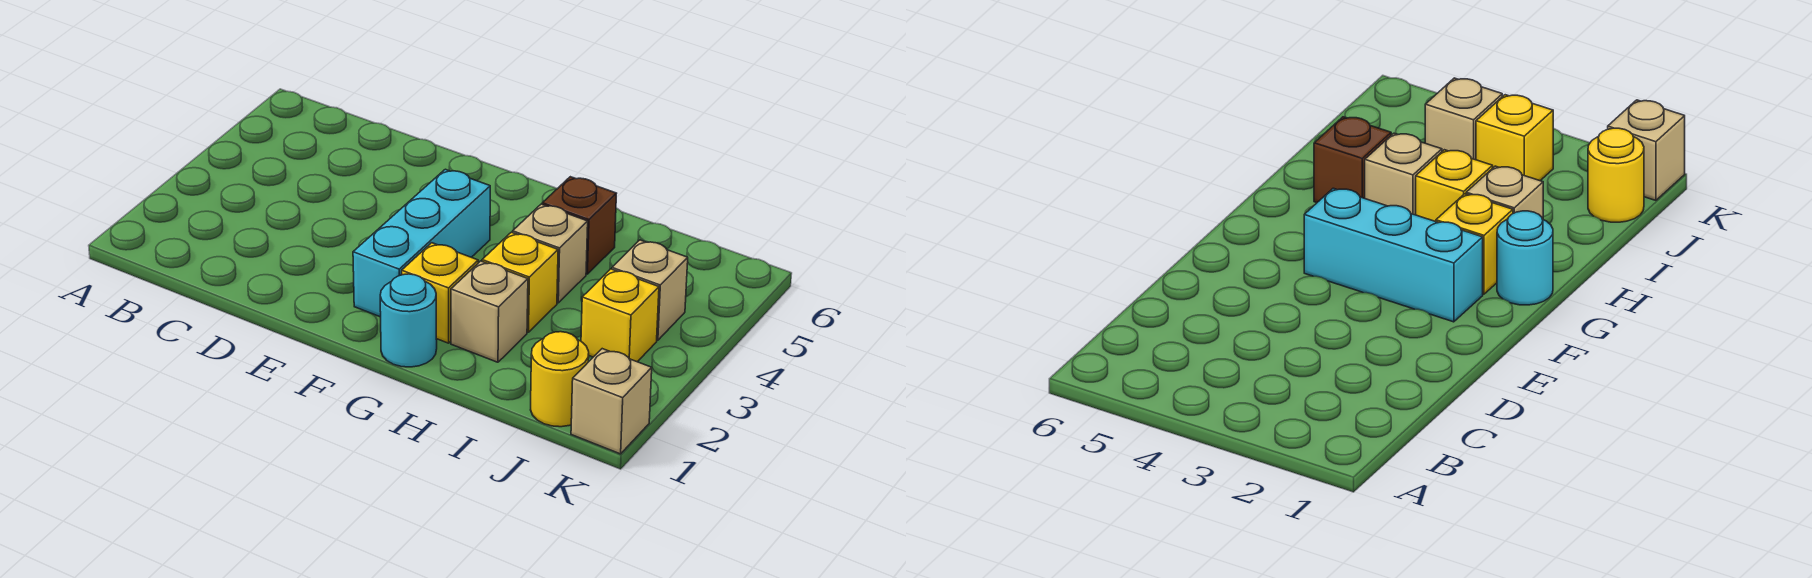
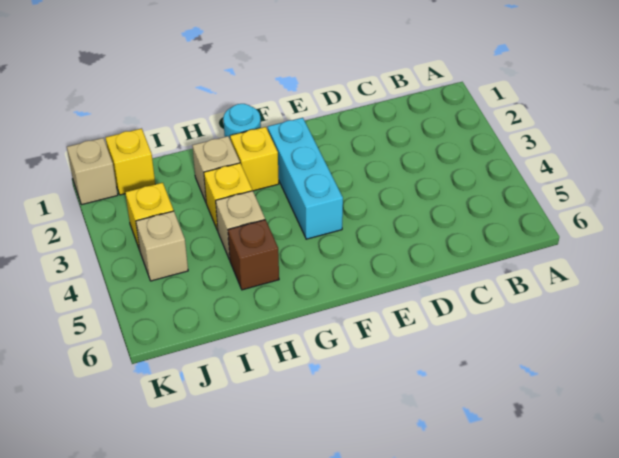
yellow 1x1 round brick [531,332,589,427] -> yellow 1x1 brick [106,128,155,195]

